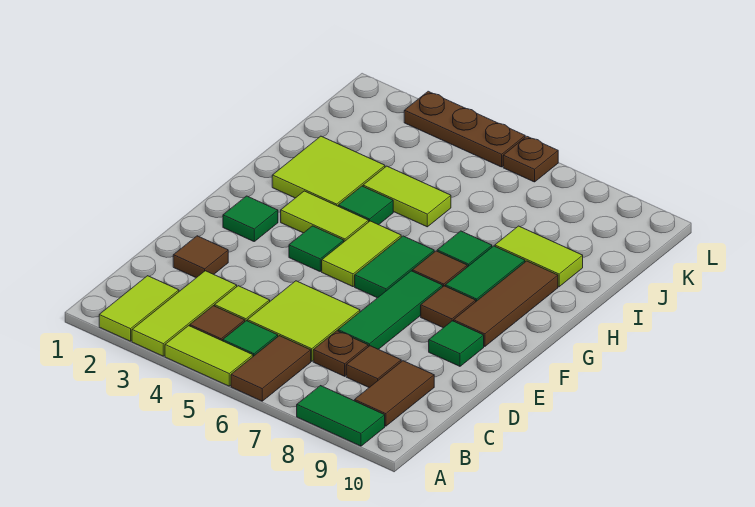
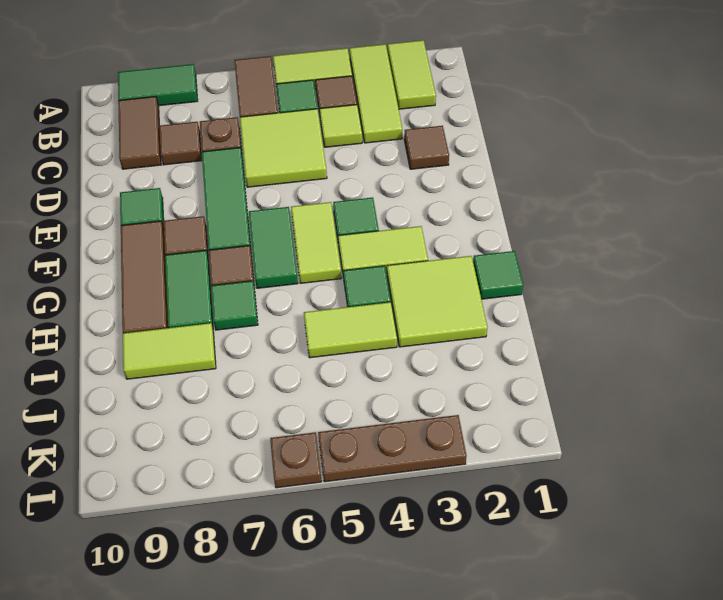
green 1x1 tile [223,196,278,241] -> green 1x1 tile moved to [473,251,523,299]

